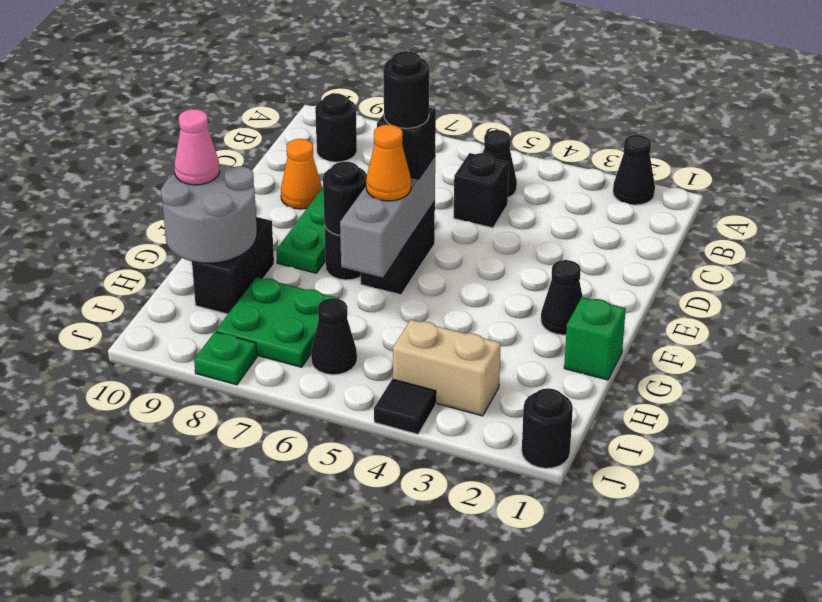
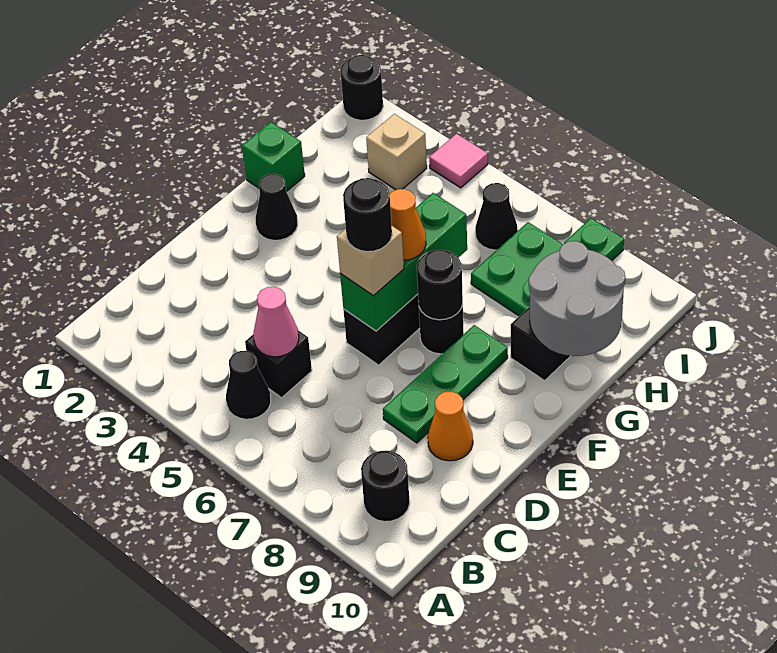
black 1x1 cone [613,135,655,205] -> none
grey 1x3 brick [340,157,435,278] -> green 1x3 brick [340,193,467,331]
black 1x1 brick [377,108,436,179] -> tan 1x1 brick [337,226,404,296]
pink 1x1 cone [174,109,219,185] -> pink 1x1 cone moved to [254,287,299,357]
tan 1x2 brick [393,320,501,416] -> tan 1x1 brick [366,114,427,190]
black 1x1 tile [374,379,436,434] -> pink 1x1 tile [429,134,488,188]

